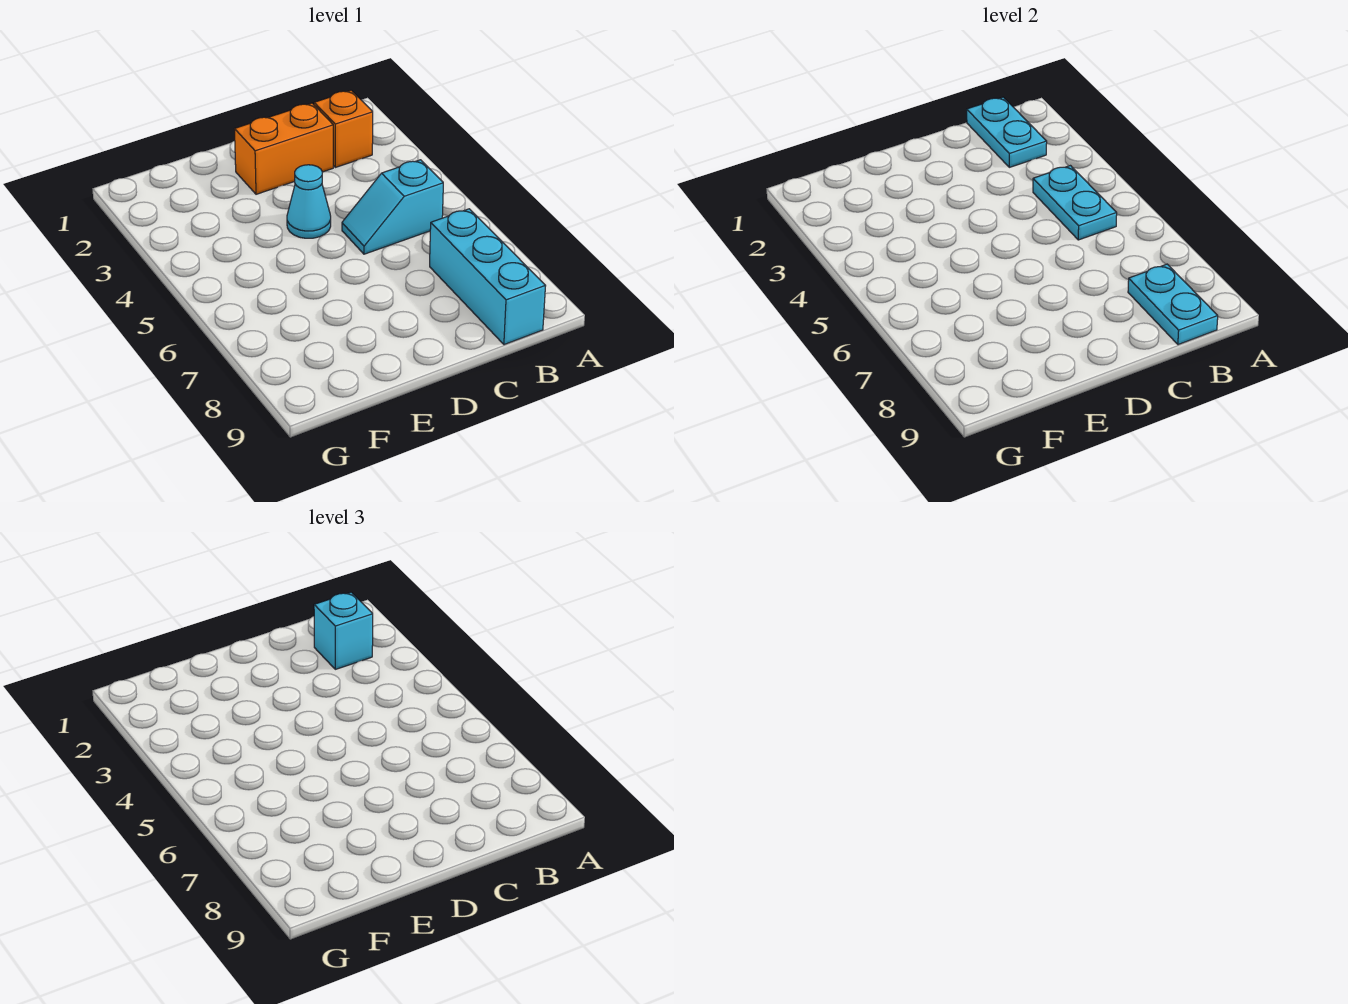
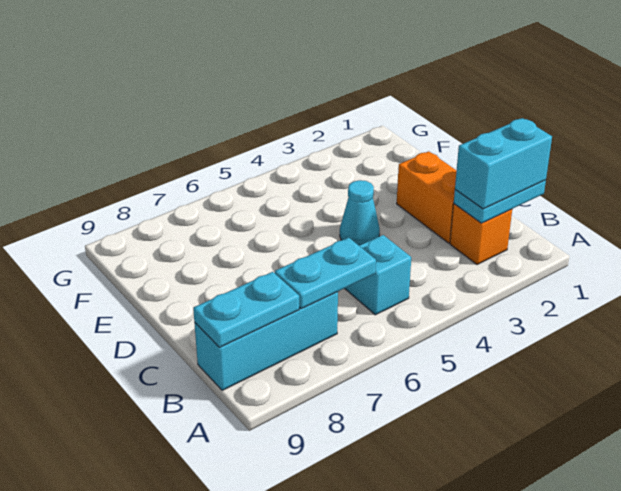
cyan 1x1 brick [314,592,373,669] -> cyan 1x2 brick [455,118,552,209]
cyan 1x2 plate [1033,166,1117,240] -> cyan 1x2 plate moved to [275,237,376,309]

